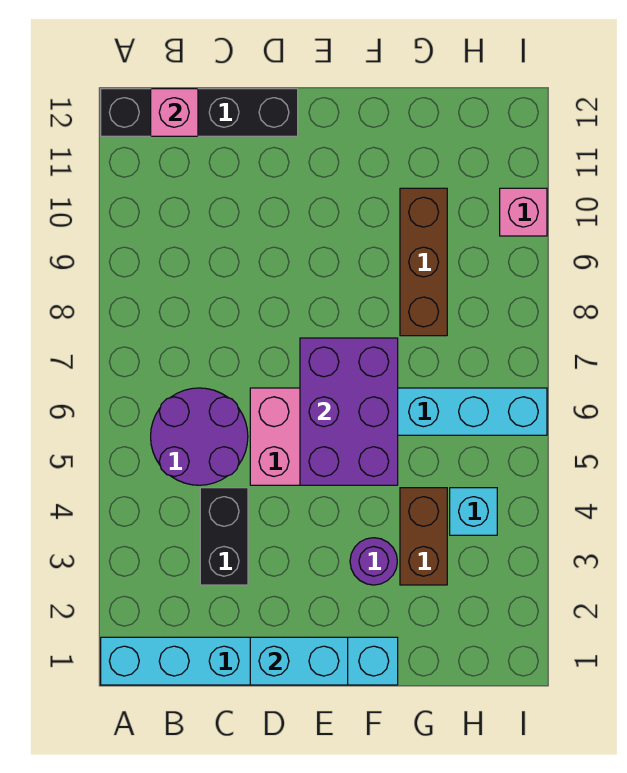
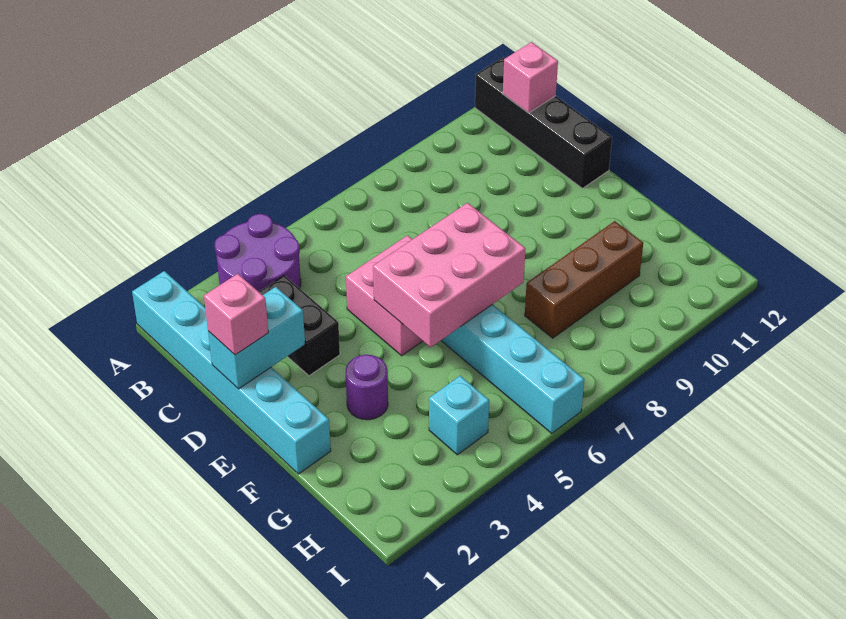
purple 2x2 round brick [151,388,248,485] -> purple 2x2 round brick moved to [215,214,301,292]
black 1x2 brick [200,488,248,585] -> black 1x2 brick turned to [259,275,340,376]
cyan 1x2 brick [250,637,348,685] -> cyan 1x2 brick turned to [208,287,305,389]
purple 2x3 brick [300,338,398,485] -> pink 2x3 brick [373,203,526,347]
brown 1x2 brick [400,488,447,585] -> none
pink 1x1 brick [500,188,547,236] -> pink 1x1 brick moved to [204,274,268,355]

